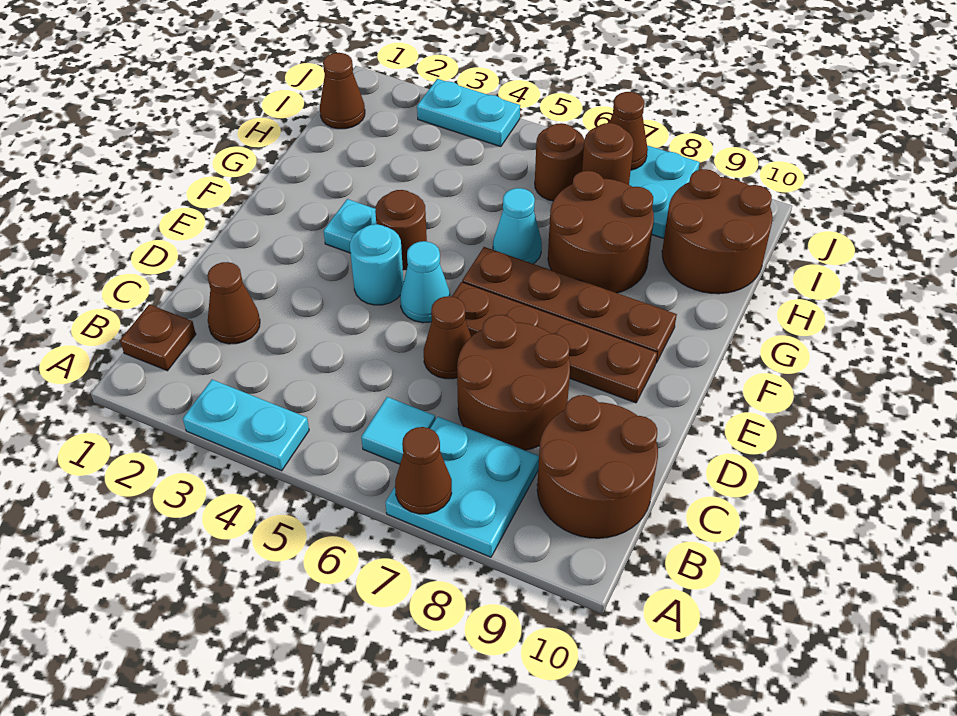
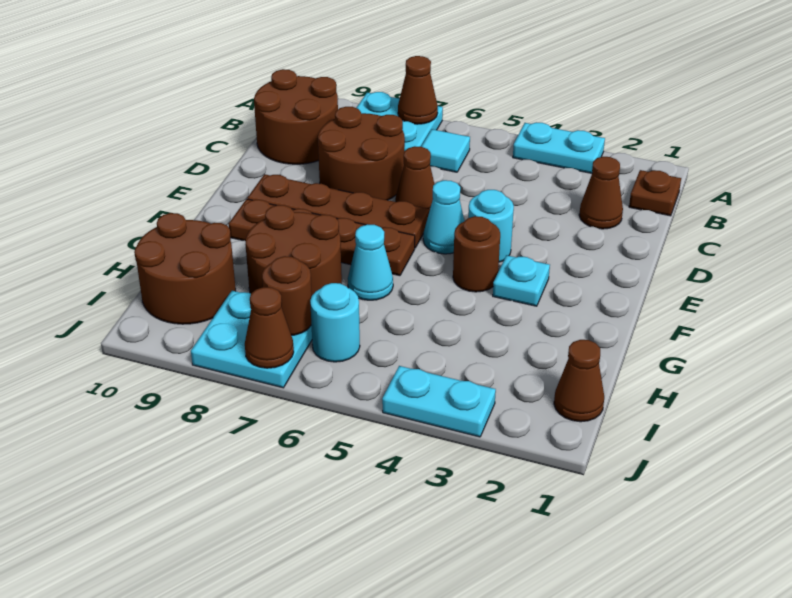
brown 1x1 round brick [535,123,584,201] -> cyan 1x1 round brick [310,283,360,362]

